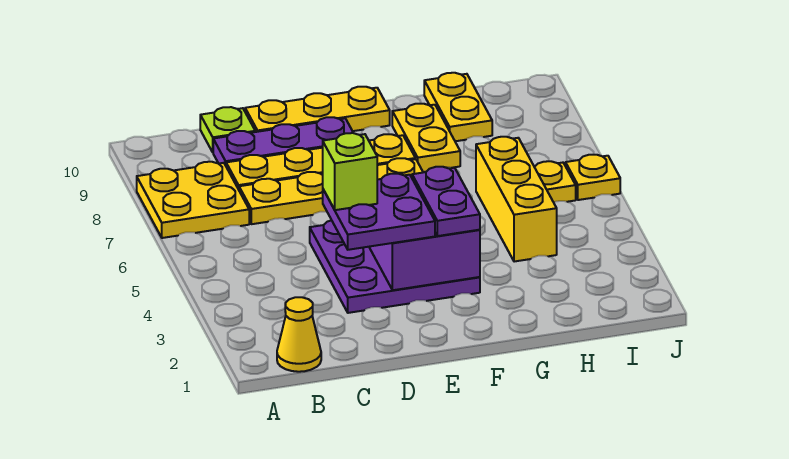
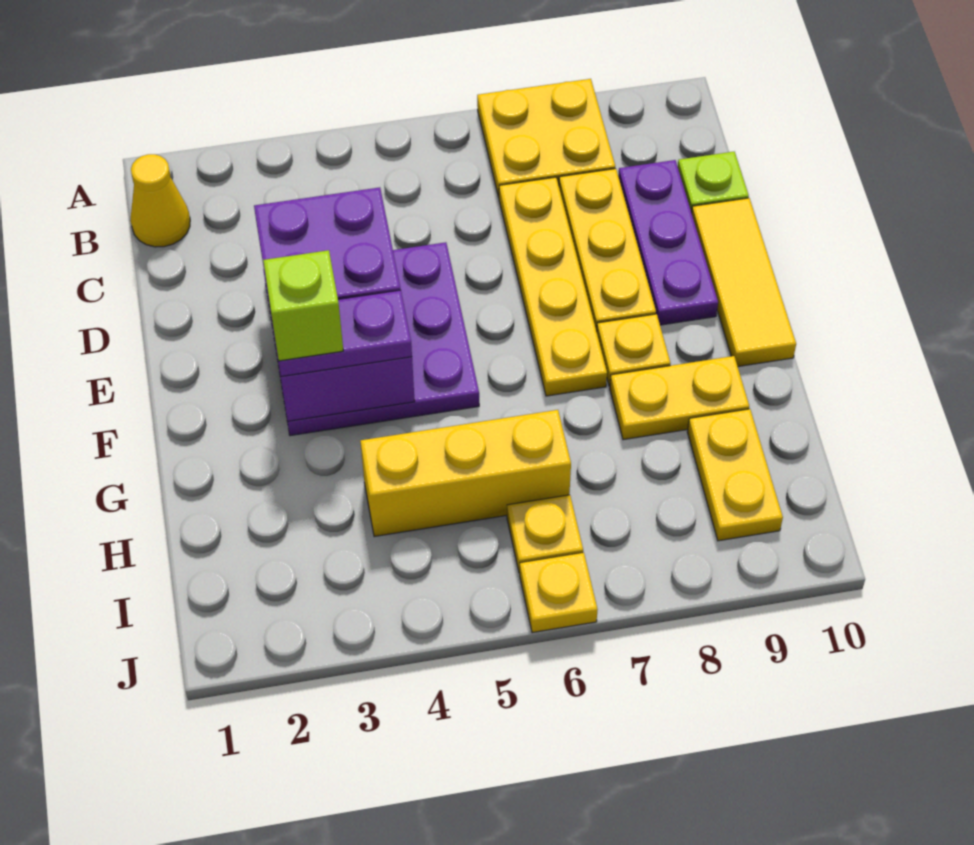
lime 1x1 brick [323,133,377,210] -> lime 1x1 brick moved to [263,250,343,361]
yellow 1x3 plate [245,87,390,132] -> yellow 1x3 tile [692,198,796,367]
yellow 1x2 plate [424,73,492,141] -> yellow 1x2 plate turned to [687,409,783,541]

